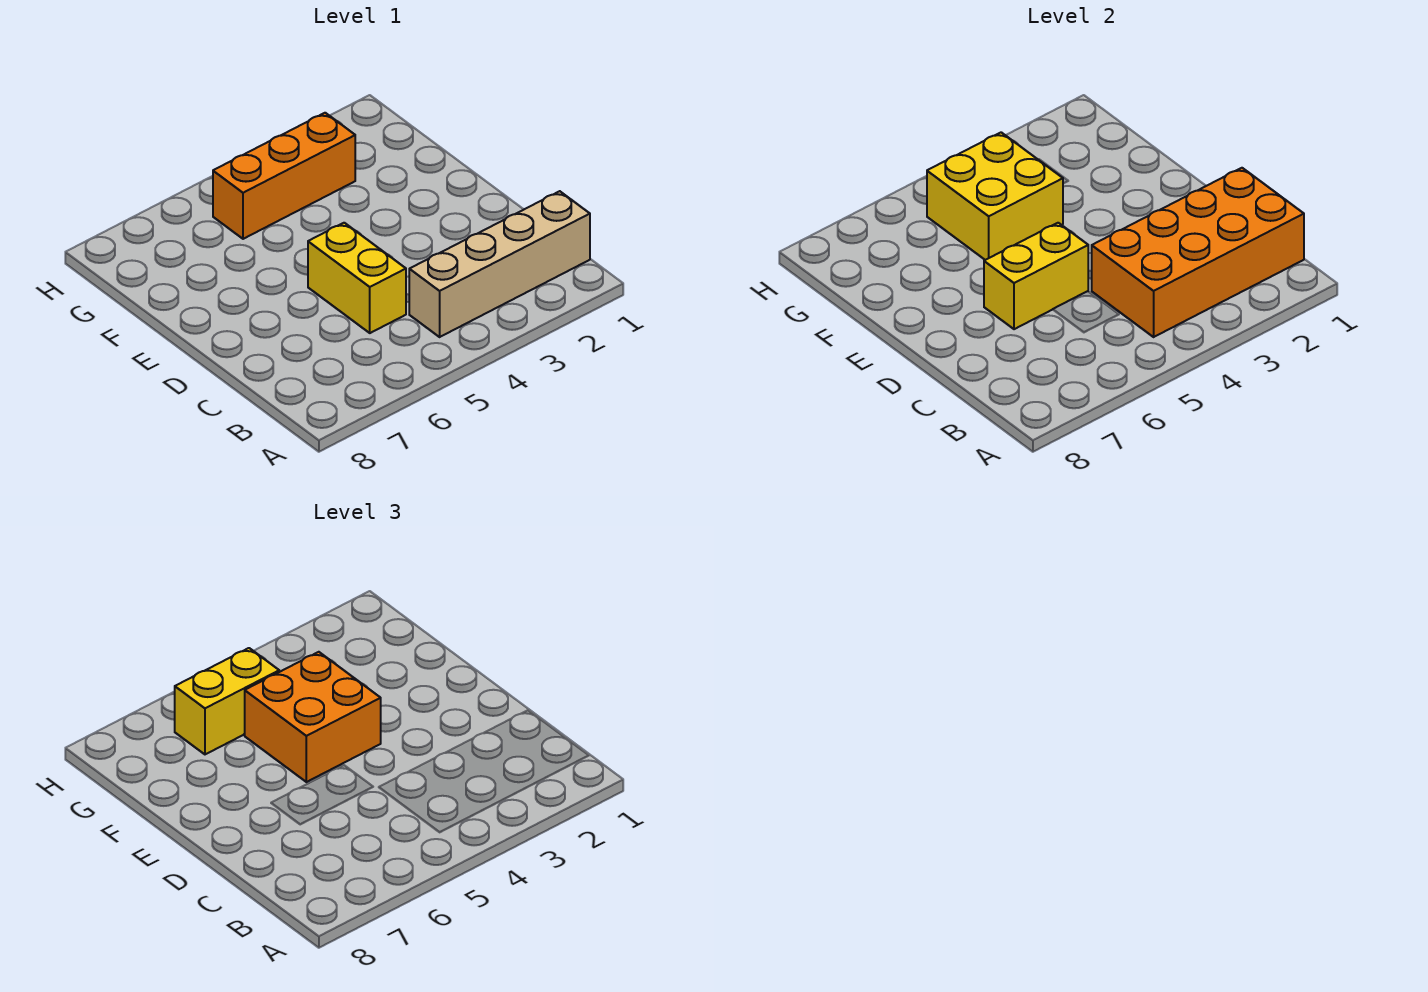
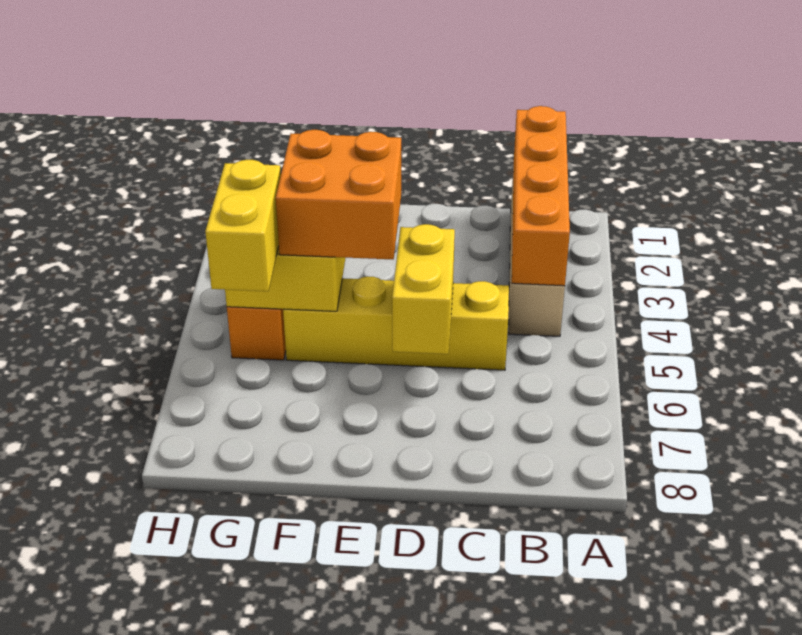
orange 2x4 brick [1092,168,1304,337] -> orange 1x4 brick [512,106,570,286]
yellow 1x2 brick [308,223,406,333] -> yellow 1x4 brick [283,276,509,370]

